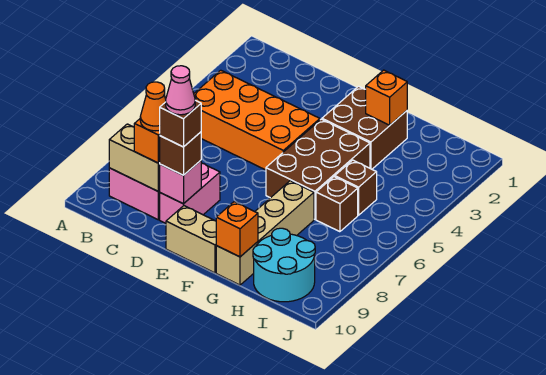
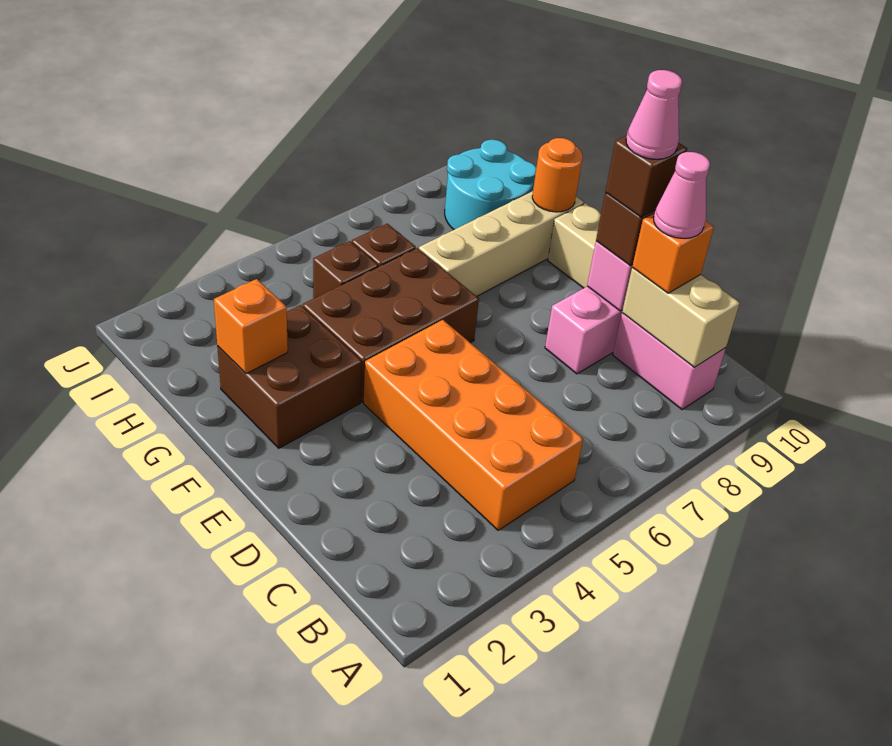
orange 1x1 cone [140,82,166,131] -> pink 1x1 cone [654,152,710,238]
orange 1x1 brick [216,202,258,257] -> orange 1x1 round brick [532,138,583,212]

